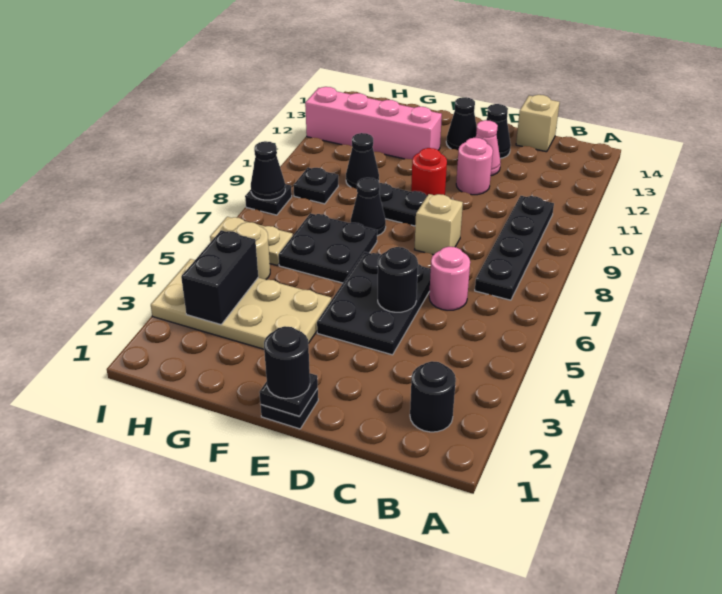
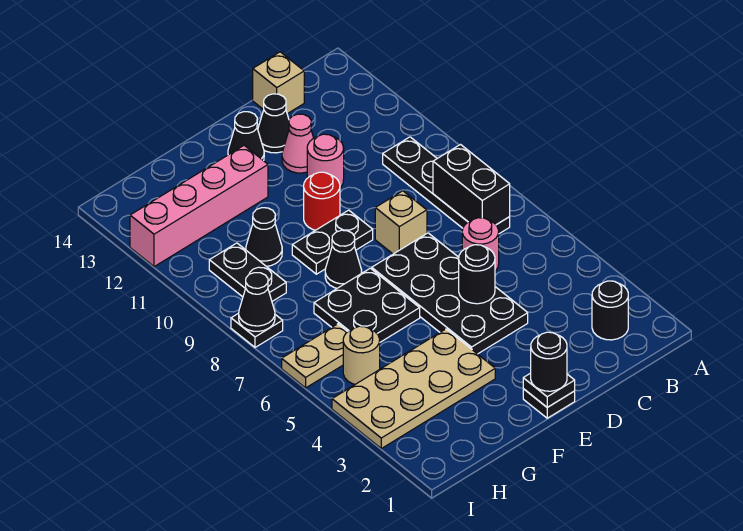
black 2x3 plate [317,252,431,355] -> black 2x4 plate [372,233,528,354]
black 1x2 brick [181,230,258,325] -> black 1x2 brick moved to [433,145,510,225]
black 1x1 plate [293,168,338,204] -> black 1x2 plate [209,243,286,301]

